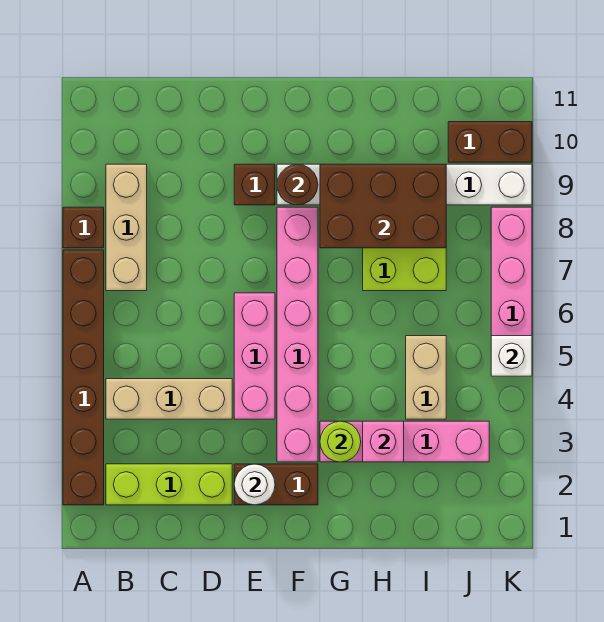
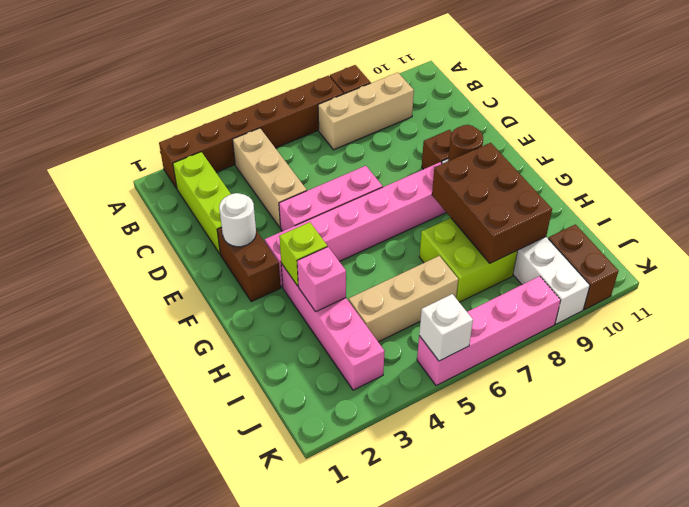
lime 1x1 round brick [320,421,361,462] -> lime 1x1 brick [279,222,327,286]
tan 1x2 brick [406,336,446,419] -> tan 1x3 brick [349,256,458,342]

